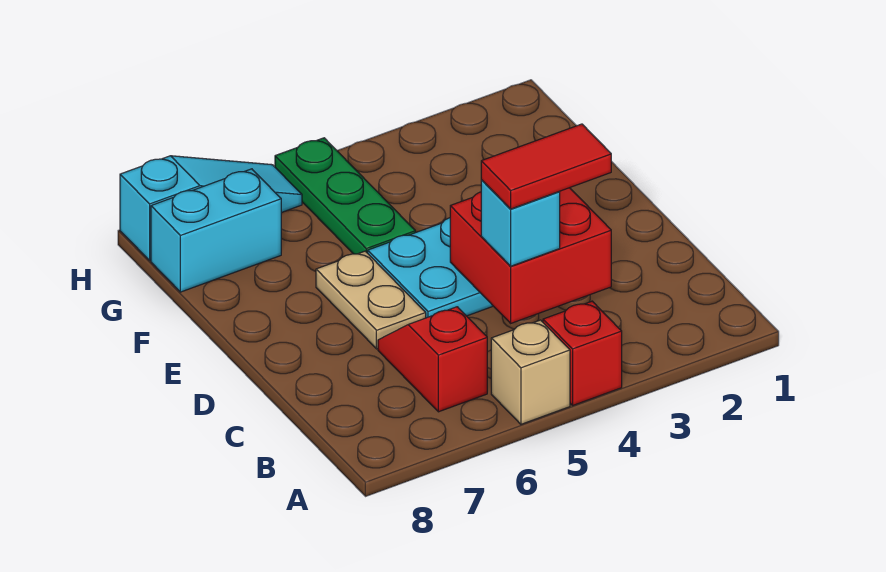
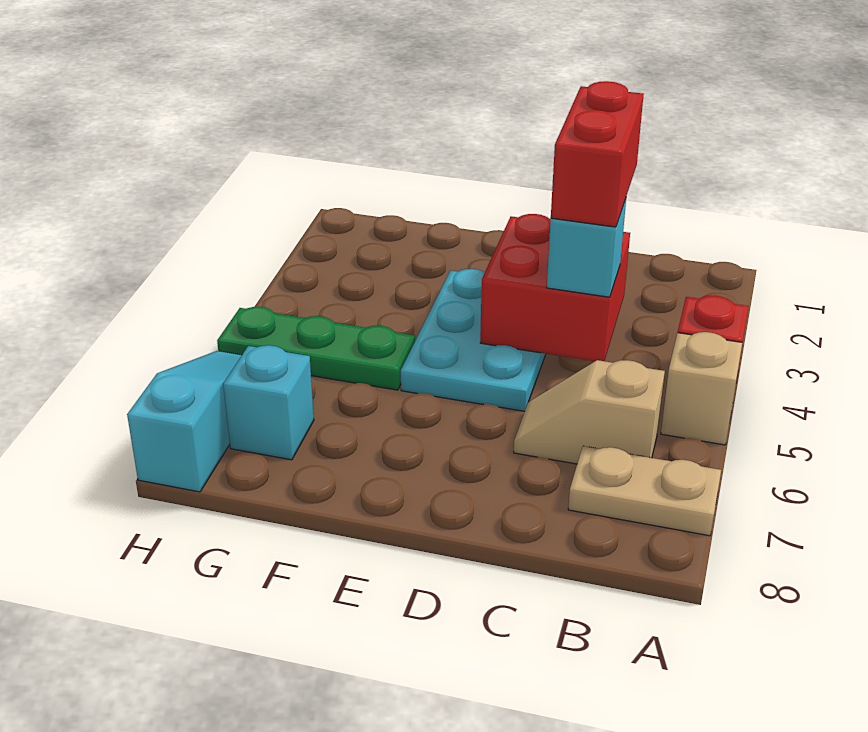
red 1x2 slope [378,307,487,412] -> tan 1x2 slope [514,360,665,464]
red 1x2 tile [481,124,611,209] -> red 1x2 brick [551,81,644,227]
tan 1x2 plate [316,251,426,349] -> tan 1x2 plate moved to [568,446,721,536]
cyan 1x2 brick [151,169,281,292] -> cyan 1x1 brick [223,345,314,460]

